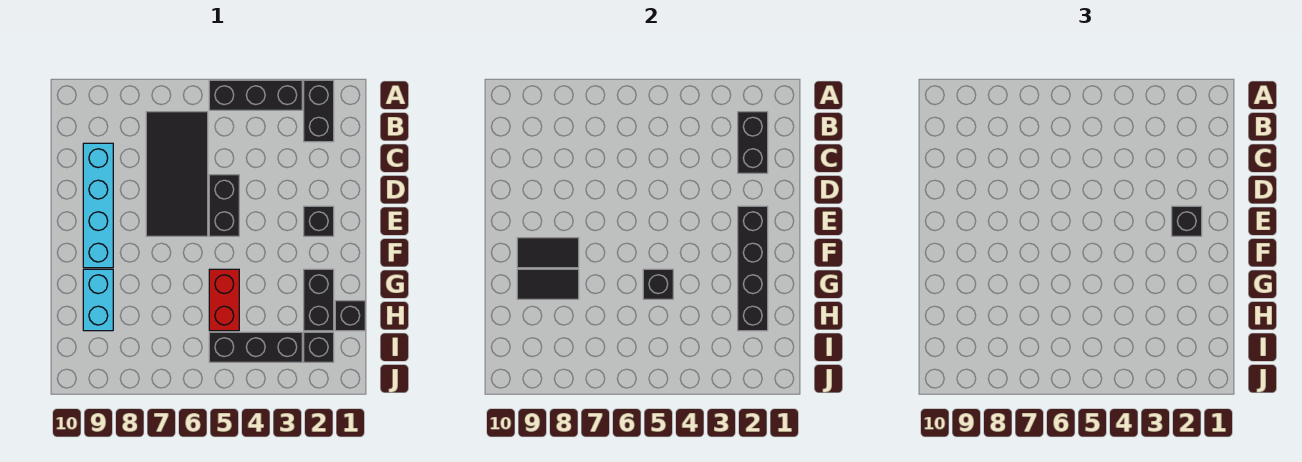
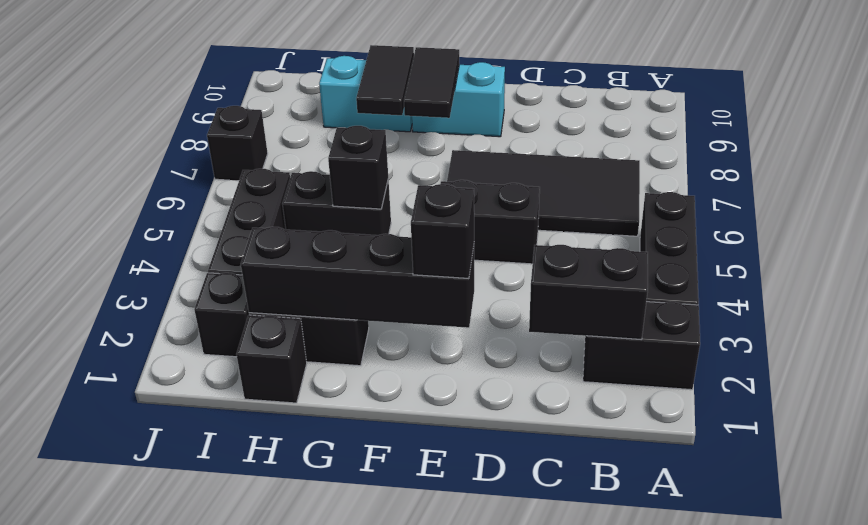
cyan 1x4 brick [83,143,113,268] -> cyan 1x2 brick [412,62,505,137]
black 1x1 brick [304,206,334,236] -> black 1x1 brick moved to [207,106,268,181]
red 1x2 brick [209,269,239,331] -> black 1x2 brick [282,171,391,235]

